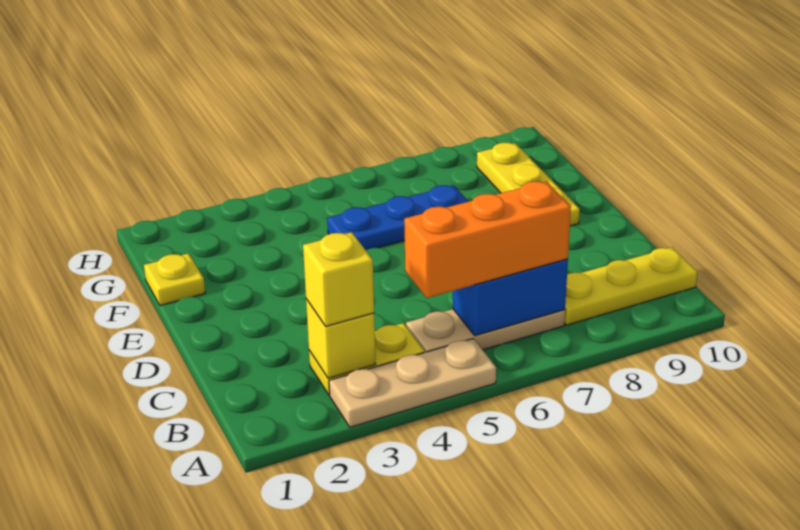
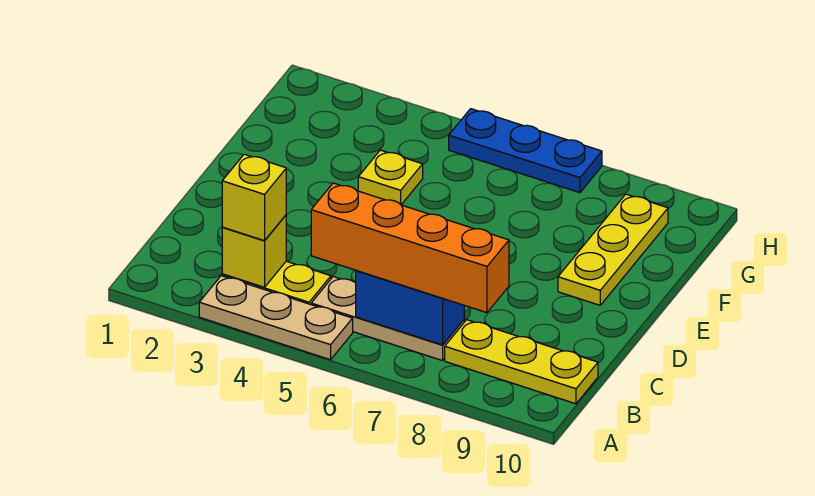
orange 1x3 brick [404,181,571,298] -> orange 1x4 brick [311,183,509,313]
yellow 1x1 plate [144,253,205,306] -> yellow 1x1 plate moved to [358,150,423,205]
blue 1x3 plate [327,185,468,250] -> blue 1x3 plate moved to [449,109,602,193]

